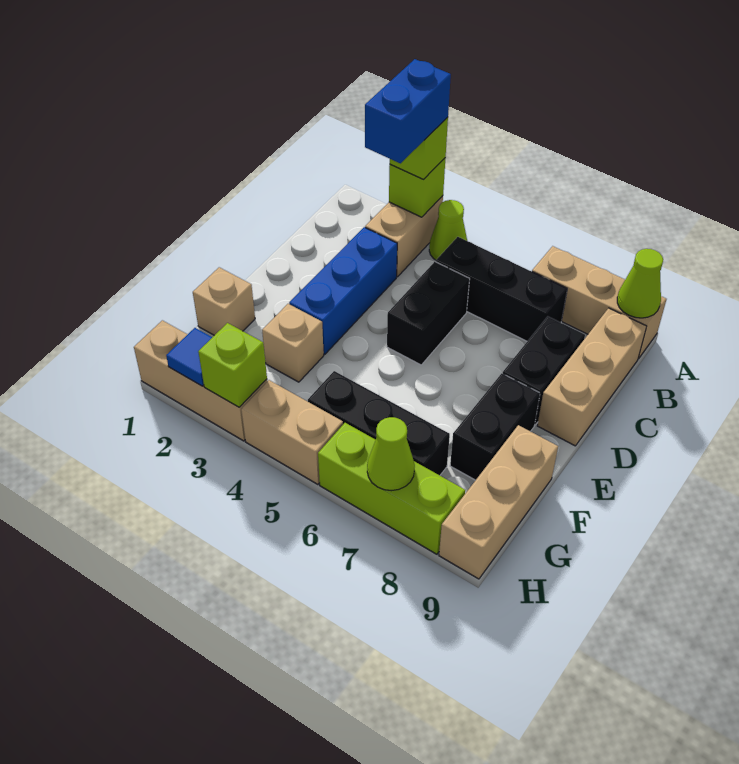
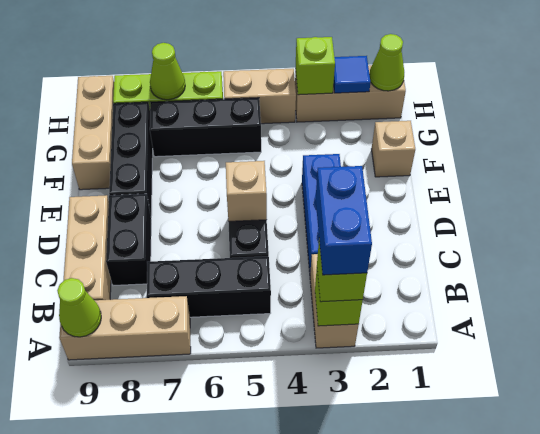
lime 1x1 cone [429,200,467,260] -> lime 1x1 cone moved to [369,34,404,91]
black 1x2 brick [450,373,540,480] -> black 1x3 brick [109,102,153,216]
tan 1x1 brick [262,304,324,382] -> tan 1x1 brick moved to [226,161,267,221]

